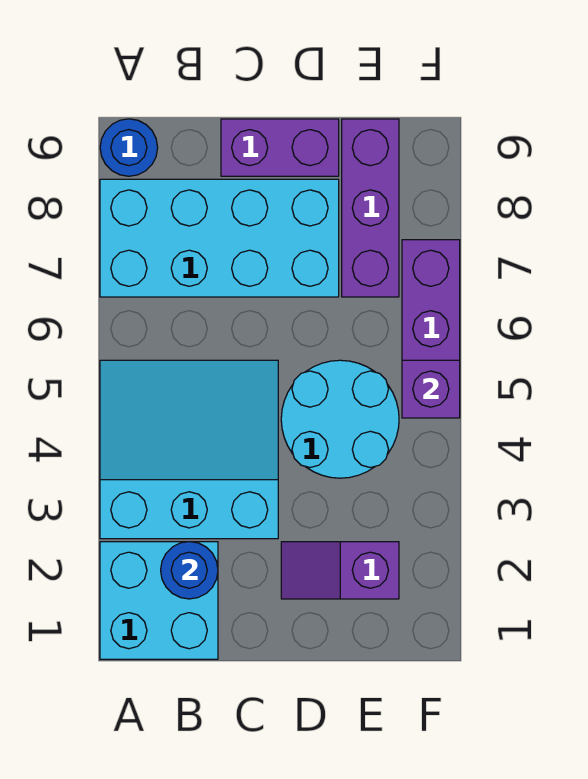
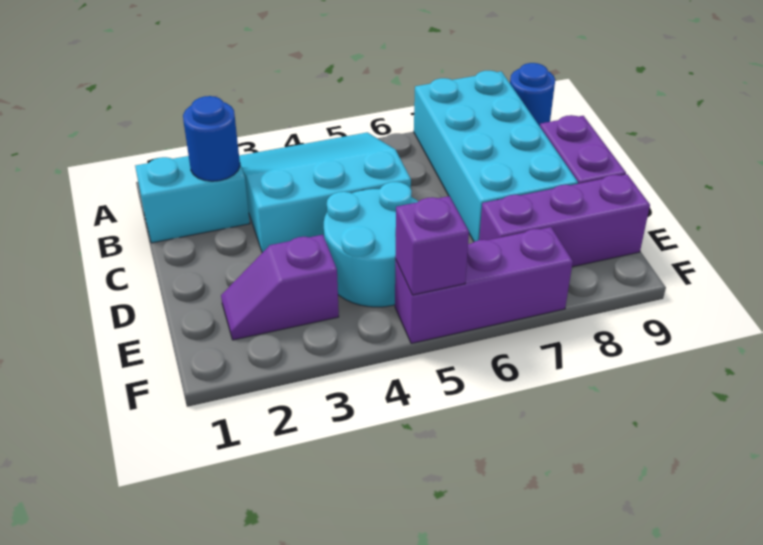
cyan 2x2 brick [100,542,218,659] -> cyan 1x2 brick [135,156,250,243]
cyan 3x3 slope [100,360,278,539] -> cyan 3x3 slope turned to [239,132,411,253]
purple 1x2 slope [281,542,399,599] -> purple 1x2 slope turned to [221,235,339,340]

